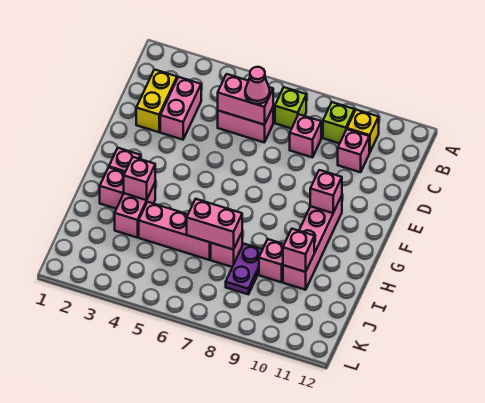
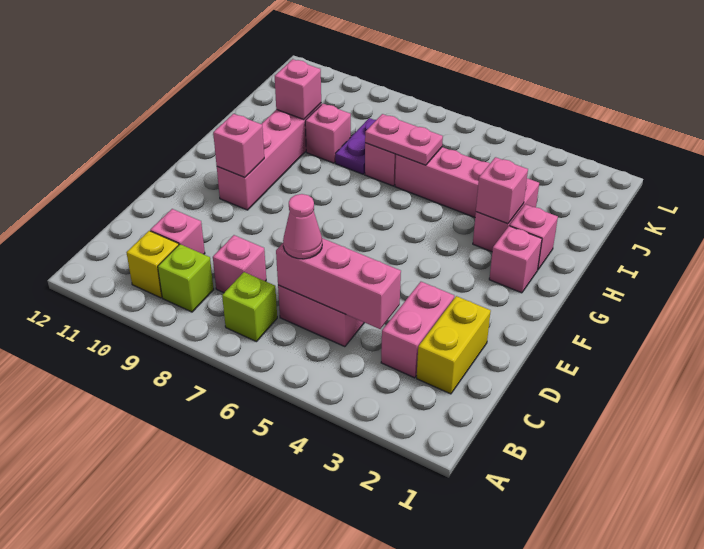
pink 1x2 brick [218,74,273,125] -> pink 1x3 brick [276,238,401,329]
pink 1x2 brick [187,199,242,250] -> pink 1x2 plate [365,114,443,165]

